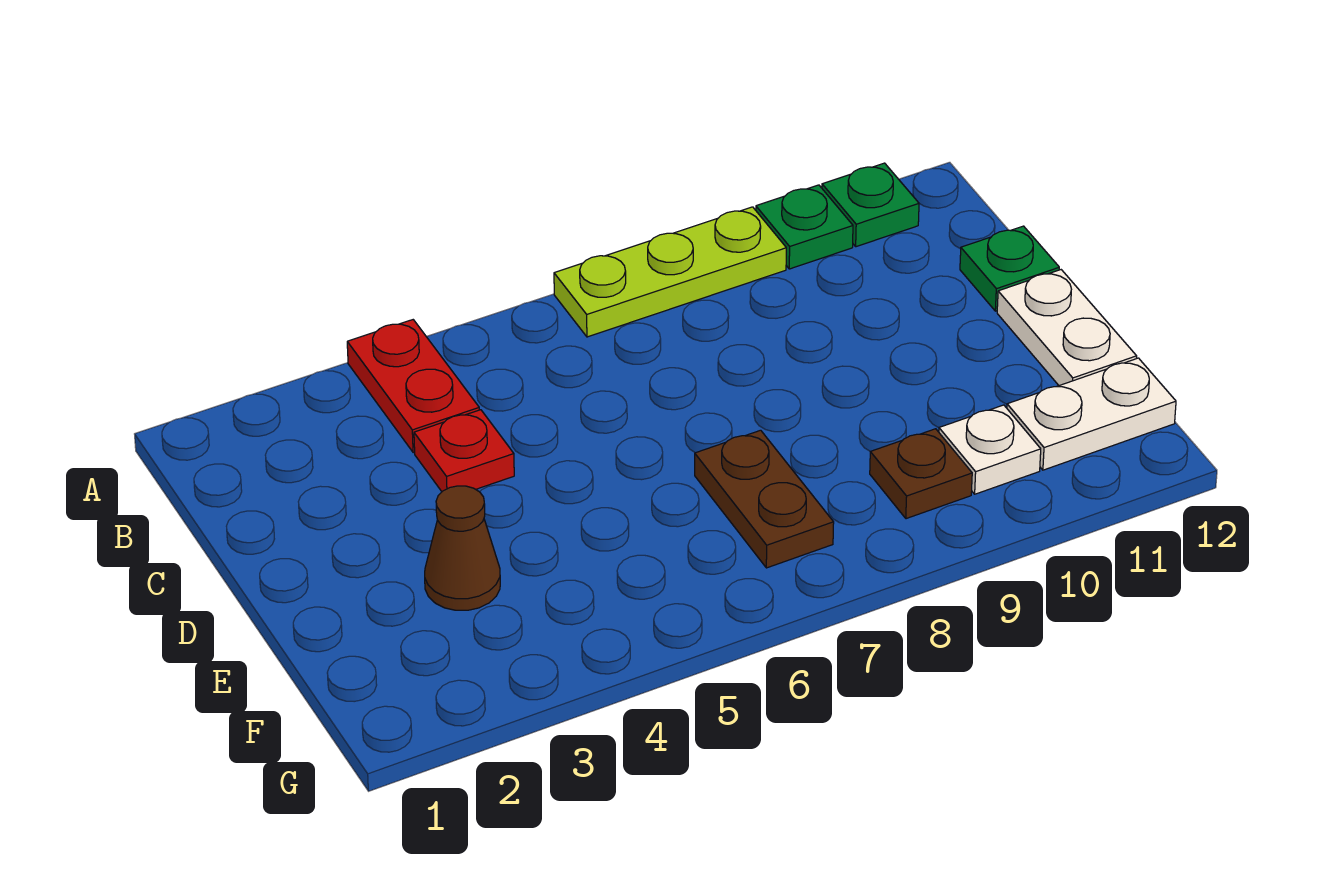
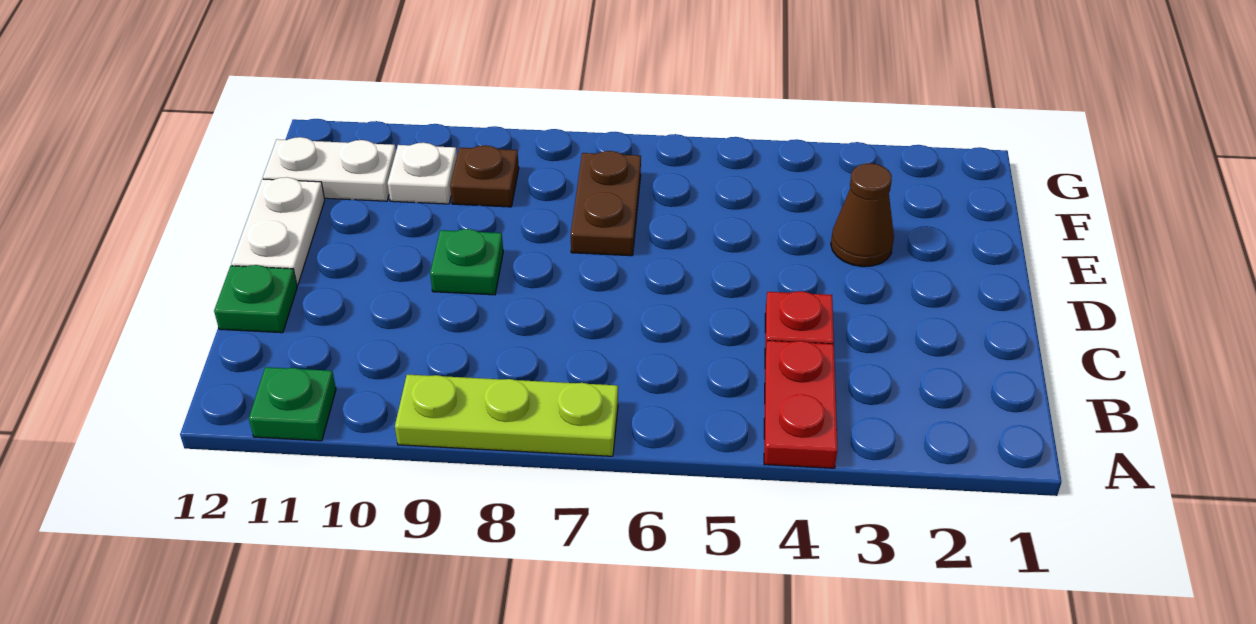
green 1x1 plate [756,185,853,269] -> green 1x1 plate moved to [430,229,503,295]

